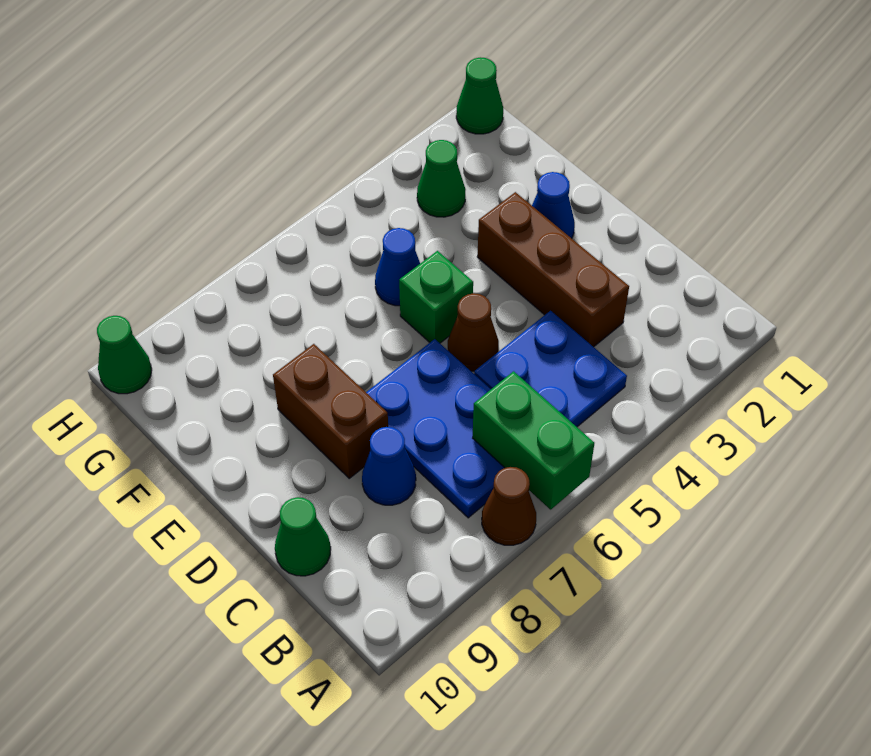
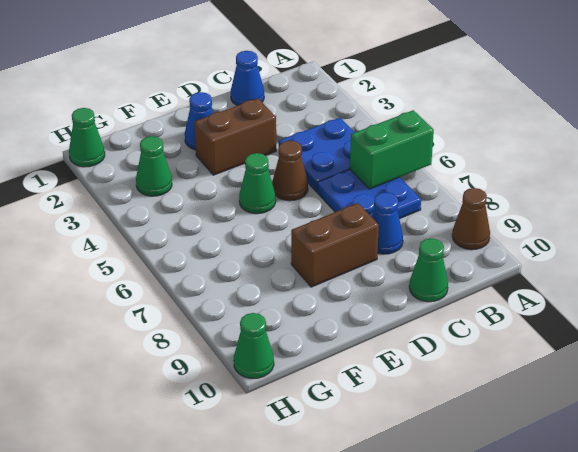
brown 1x1 cone [482,467,536,545] -> brown 1x1 cone moved to [452,188,490,250]
blue 2x3 plate [366,339,504,518] -> blue 2x2 plate [317,170,421,219]
brown 1x3 brick [477,192,629,347] -> brown 1x2 brick [195,98,276,175]
green 1x1 brick [399,251,473,343] -> green 1x1 cone [239,153,276,214]
blue 1x1 cone [375,228,420,306] -> blue 1x1 cone moved to [231,51,264,106]

